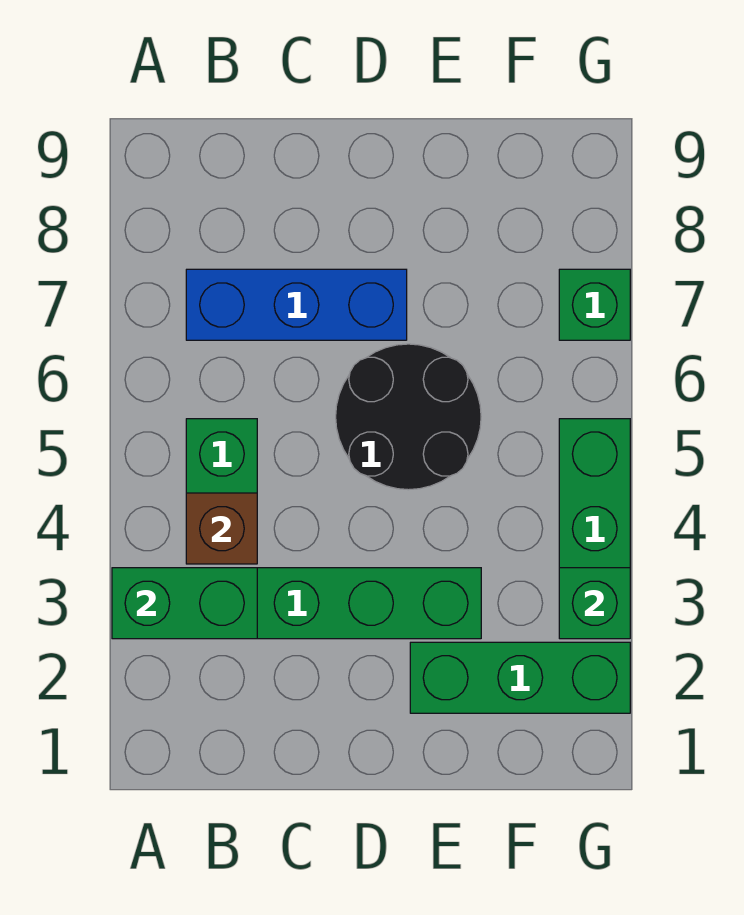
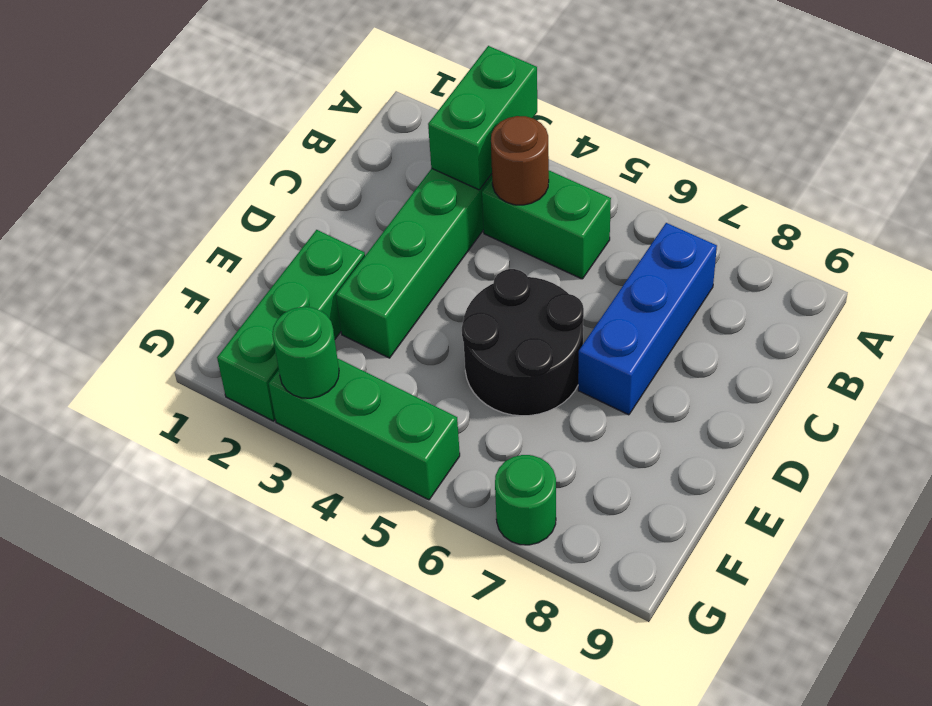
brown 1x1 brick [186,493,257,564] -> brown 1x1 round brick [491,116,549,205]
green 1x1 brick [559,568,630,639] -> green 1x1 round brick [272,307,339,398]
green 1x1 brick [559,269,630,340] -> green 1x1 round brick [495,455,556,545]

